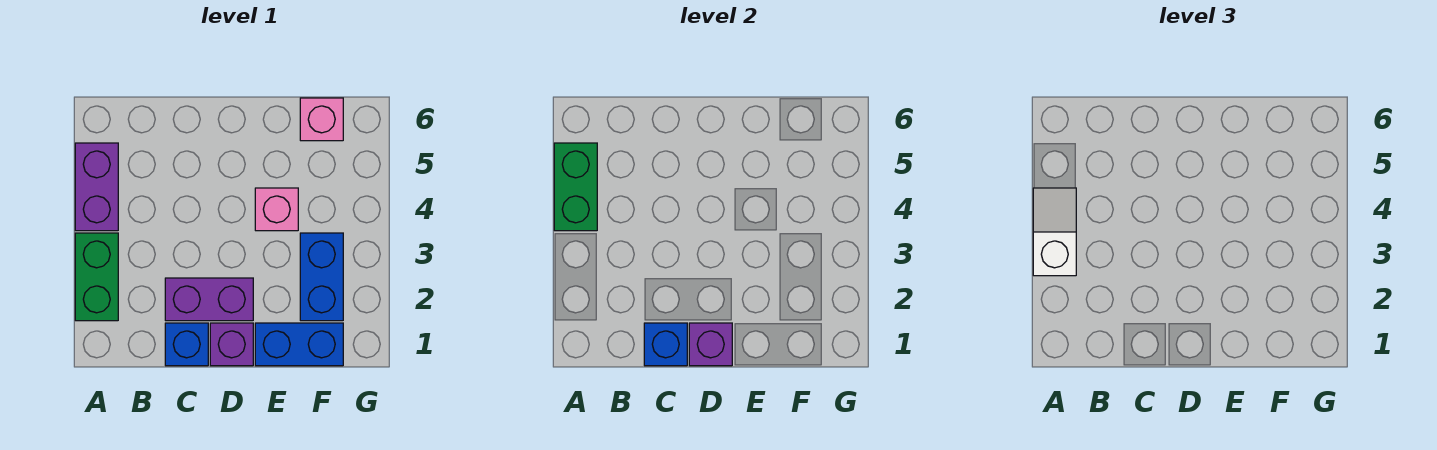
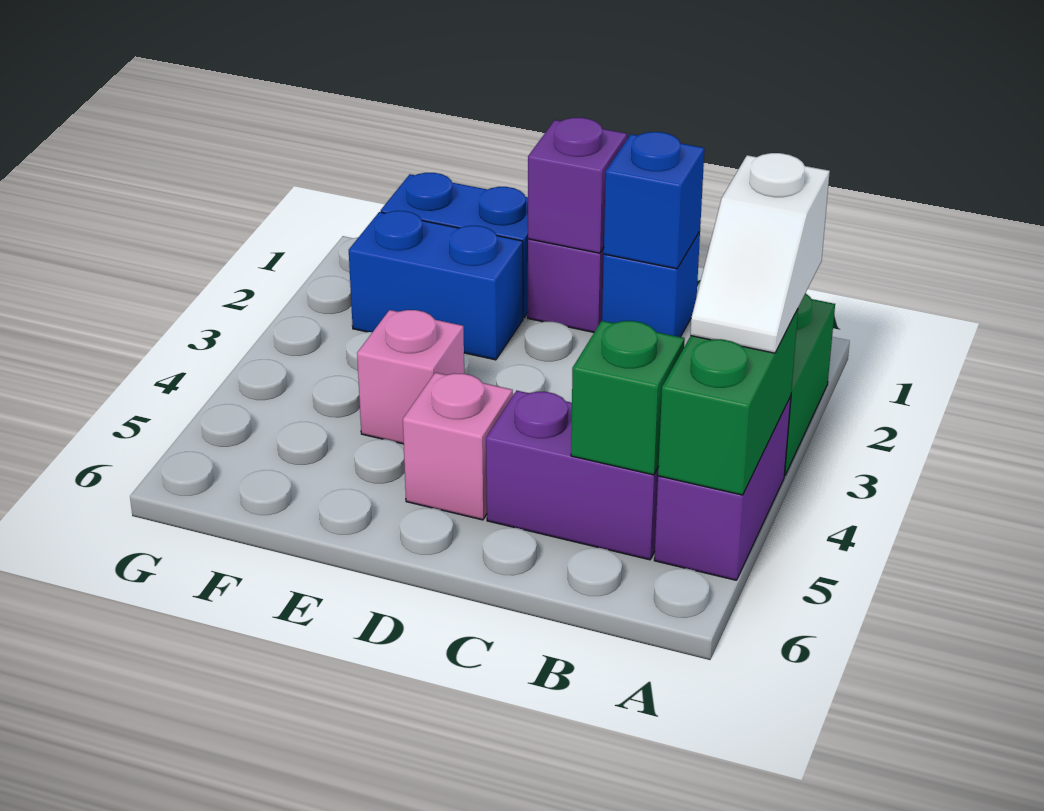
none -> green 1x1 brick [571,321,685,475]
purple 1x2 brick [165,278,253,321] -> purple 1x2 brick moved to [486,391,658,560]
blue 1x2 brick [300,233,343,321] -> blue 1x2 brick turned to [349,211,523,360]
pink 1x1 brick [300,98,343,141] -> pink 1x1 brick moved to [403,373,513,520]

